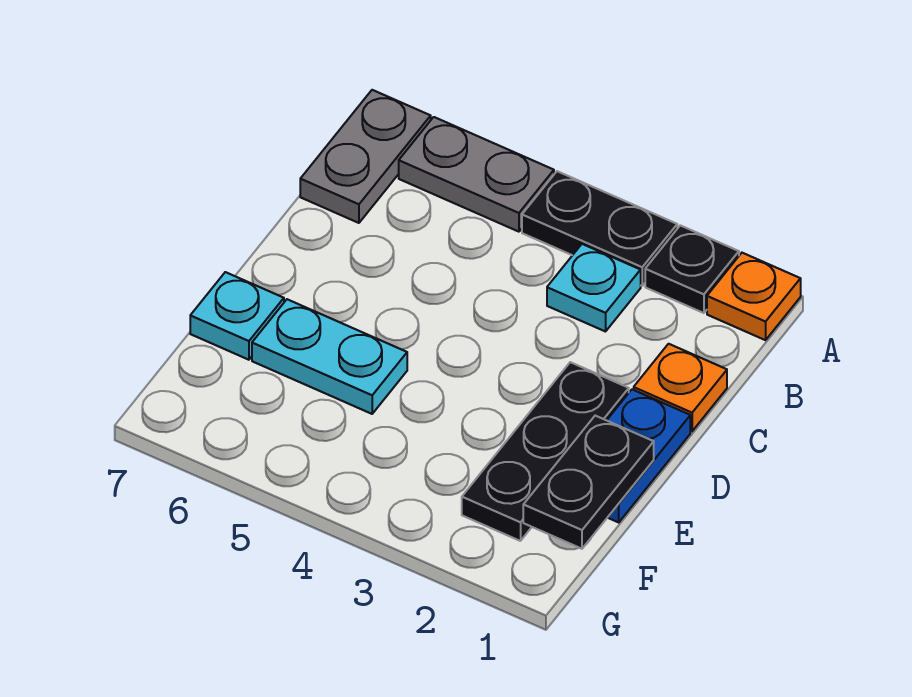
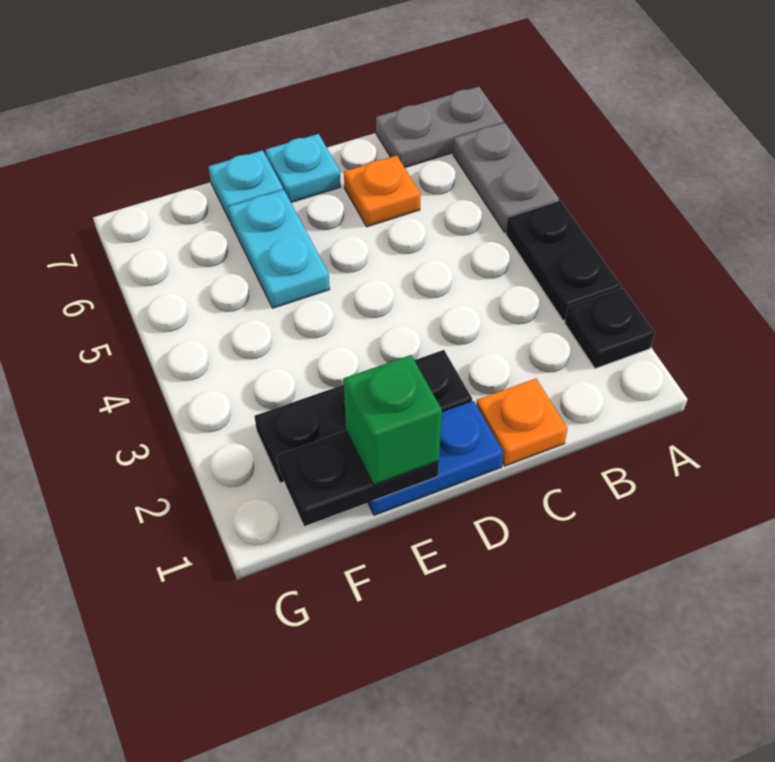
orange 1x1 plate [707,253,801,340] -> orange 1x1 plate moved to [344,156,421,227]
cyan 1x1 plate [547,244,641,332] -> cyan 1x1 plate moved to [266,134,341,203]
none -> green 1x1 brick [344,355,442,485]

